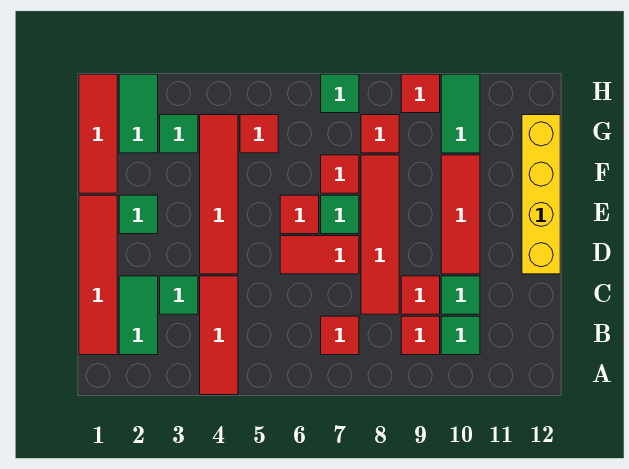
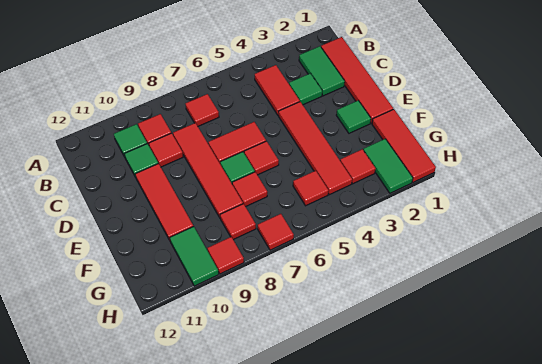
red 1x3 tile [200,276,238,395] -> red 1x2 tile [255,65,300,116]
yellow 1x4 brick [522,115,560,274] -> none
green 1x1 tile [160,115,198,153] -> red 1x1 tile [340,149,376,184]
green 1x1 tile [321,74,359,113] -> red 1x1 tile [258,214,294,250]

